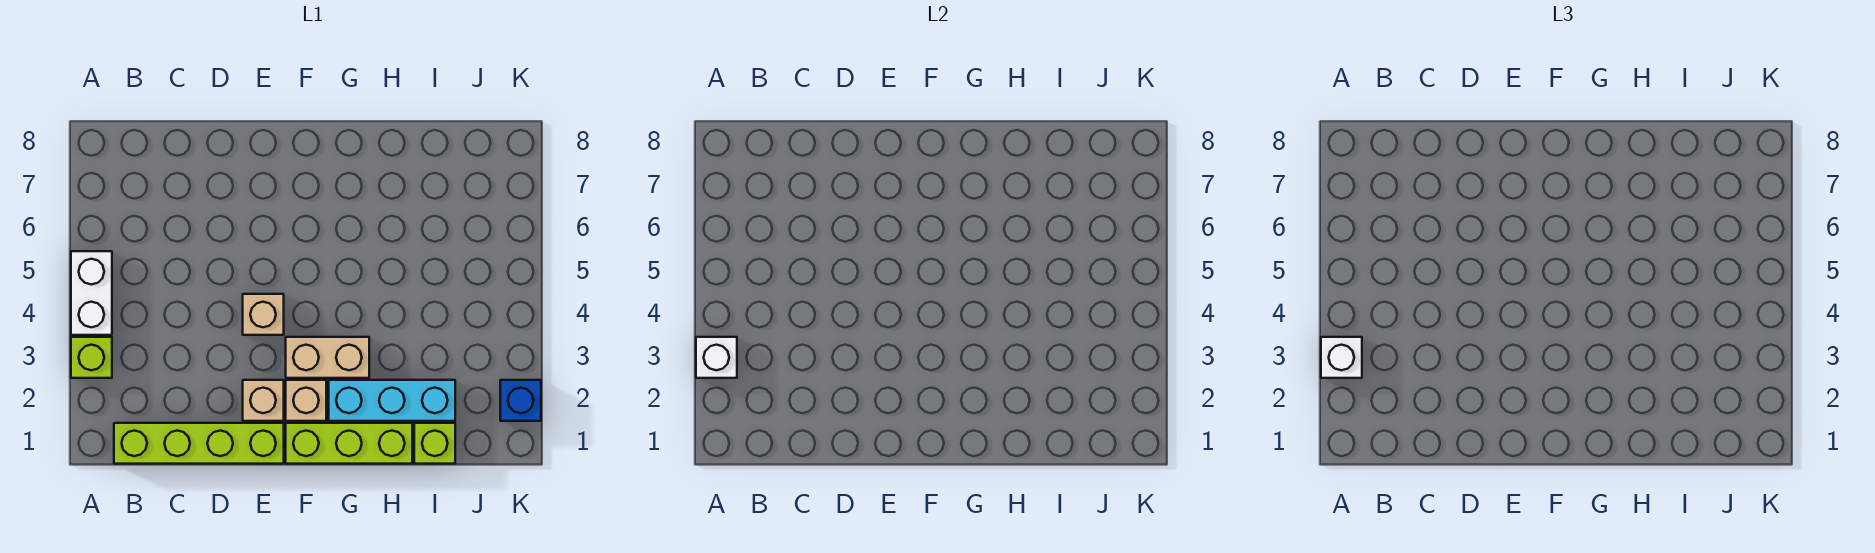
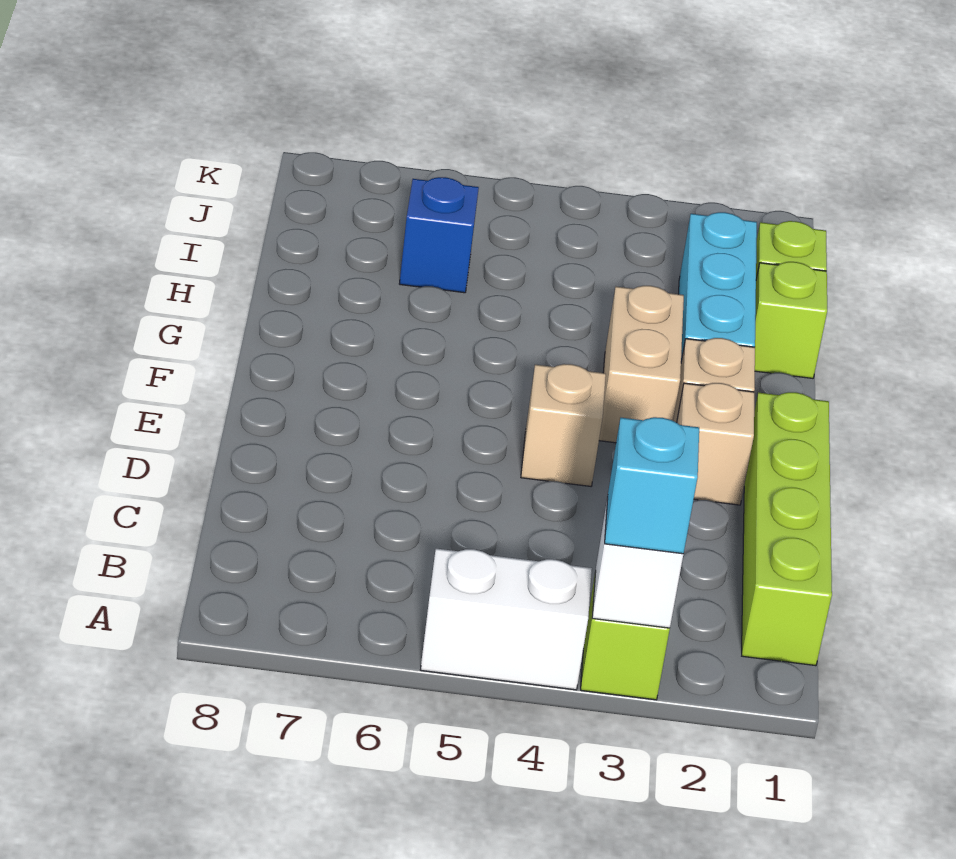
white 1x1 brick [1321,337,1362,378] -> cyan 1x1 brick [605,417,699,554]
lime 1x3 brick [286,423,412,464] -> lime 1x1 brick [755,262,827,378]
blue 1x1 brick [500,380,541,421] -> blue 1x1 brick moved to [399,177,479,293]

